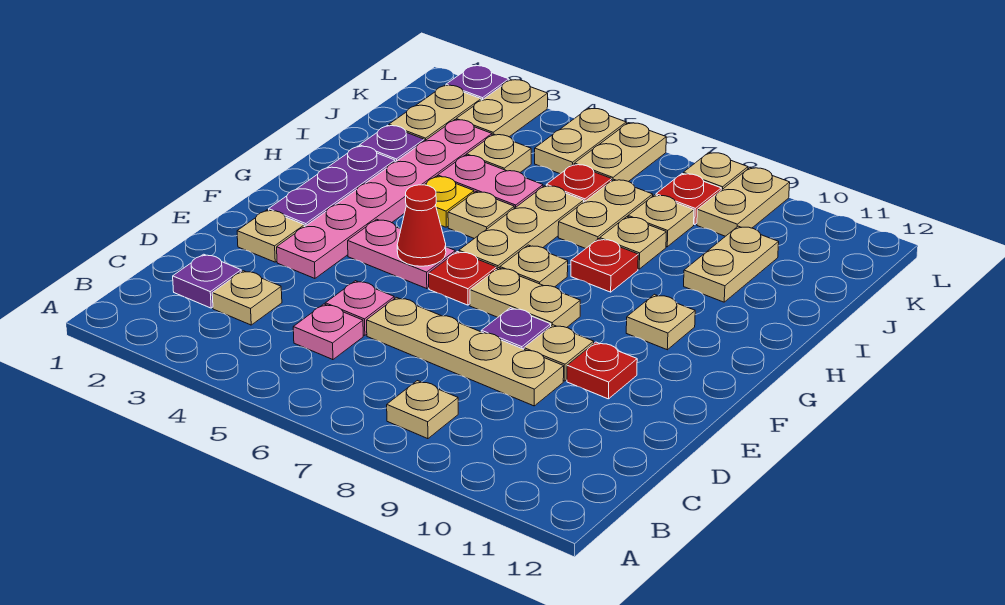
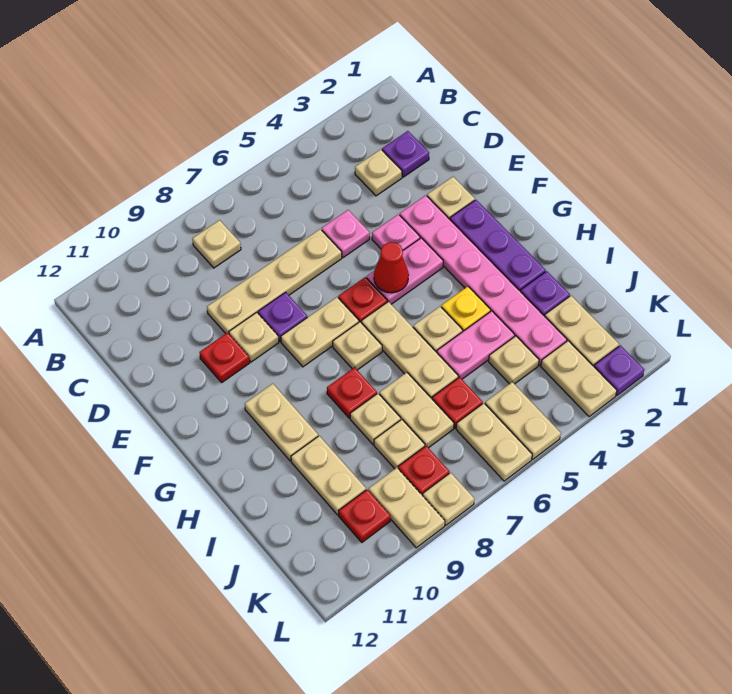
pink 1x1 plate [293,304,363,360] -> pink 1x1 plate moved to [372,214,420,250]
tan 1x1 plate [626,294,695,350] -> tan 1x2 plate [245,384,318,461]
none -> red 1x1 plate [339,490,390,542]

